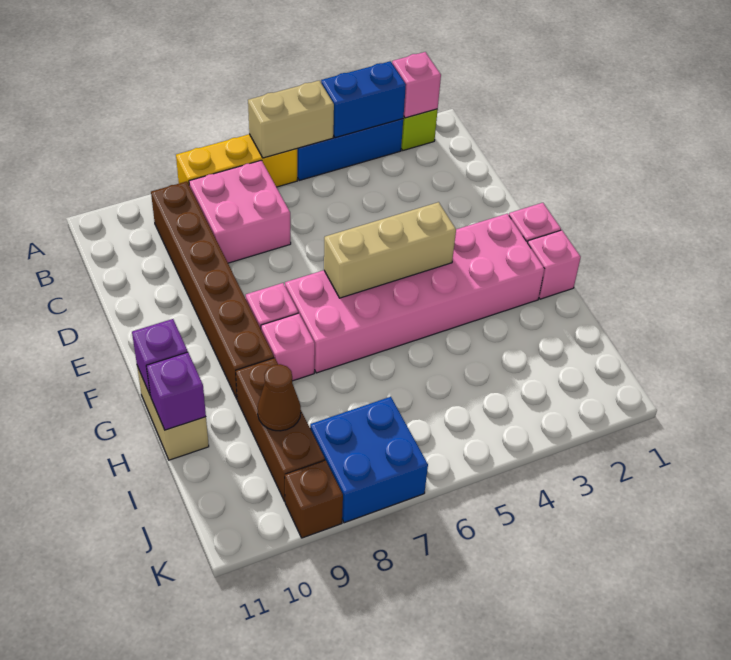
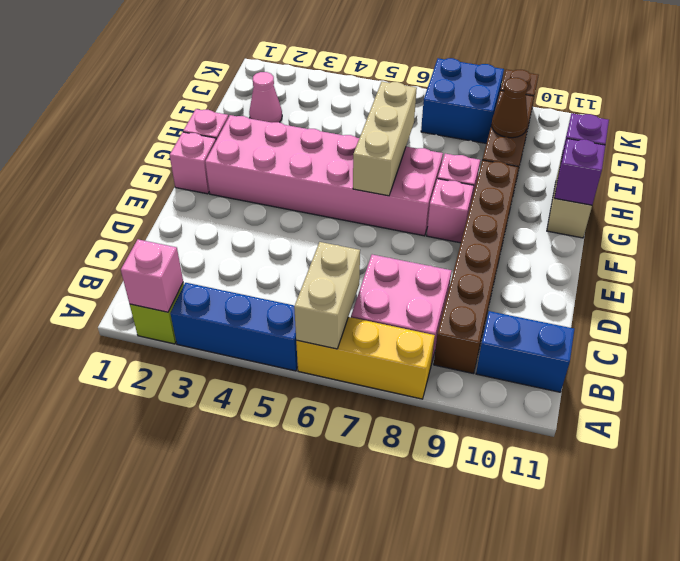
blue 1x2 brick [321,61,406,138] -> blue 1x2 brick moved to [476,311,574,392]
tan 1x2 brick [248,81,334,158] -> tan 1x2 brick turned to [294,242,360,349]
tan 1x3 brick [324,202,456,298] -> tan 1x3 brick turned to [353,82,417,196]
none -> pink 1x1 cone [249,72,282,122]

